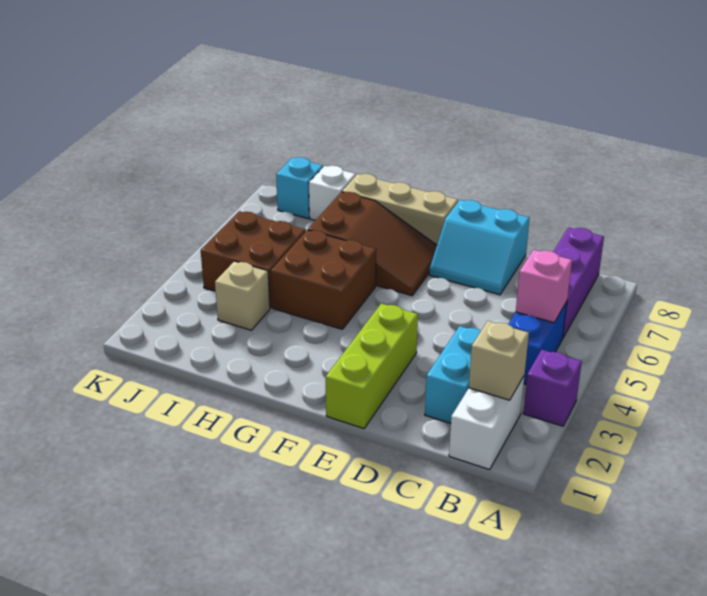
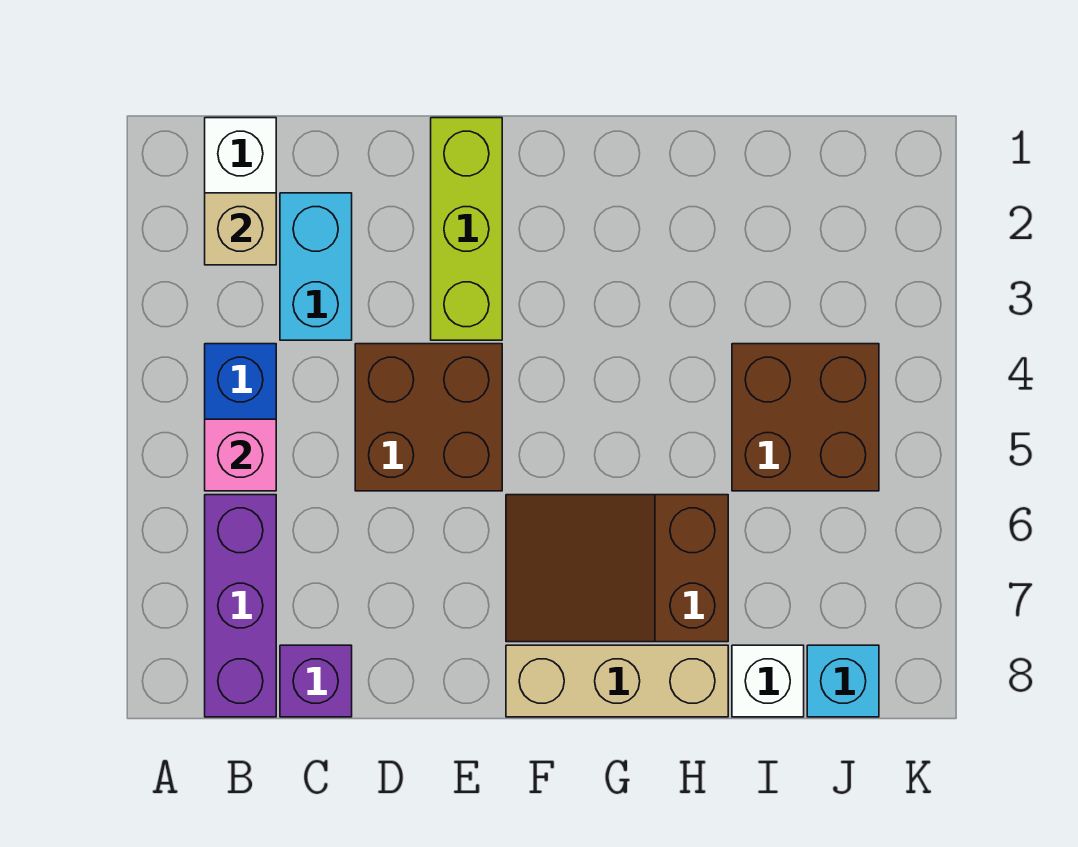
purple 1x1 brick [523,350,582,426] -> purple 1x1 brick moved to [280,645,352,717]
cyan 2x2 slope [429,200,530,295] -> none
brown 2x2 brick [271,230,376,329] -> brown 2x2 brick moved to [355,344,502,491]
tan 1x1 brick [215,261,270,330] -> none

